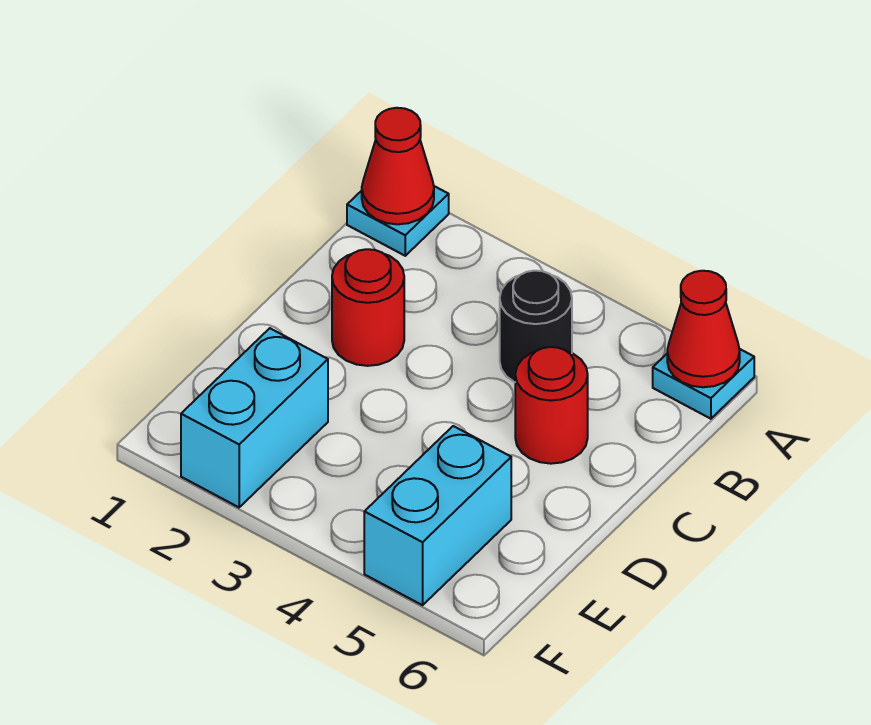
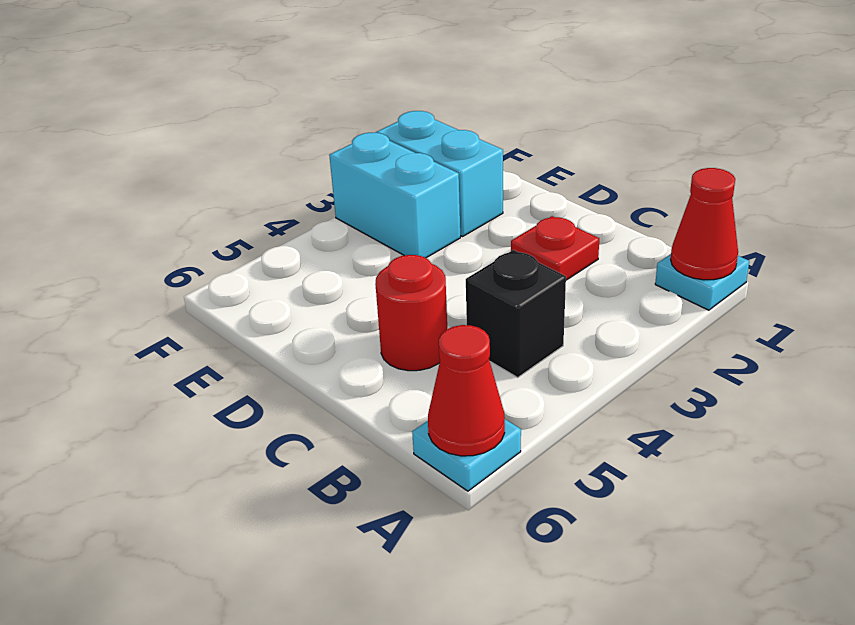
black 1x1 round brick [500,271,572,382] -> black 1x1 brick [466,250,566,377]
red 1x1 round brick [332,249,404,366] -> red 1x1 plate [511,216,599,280]
cyan 1x2 brick [364,426,511,605] -> cyan 1x2 brick moved to [329,133,460,258]

